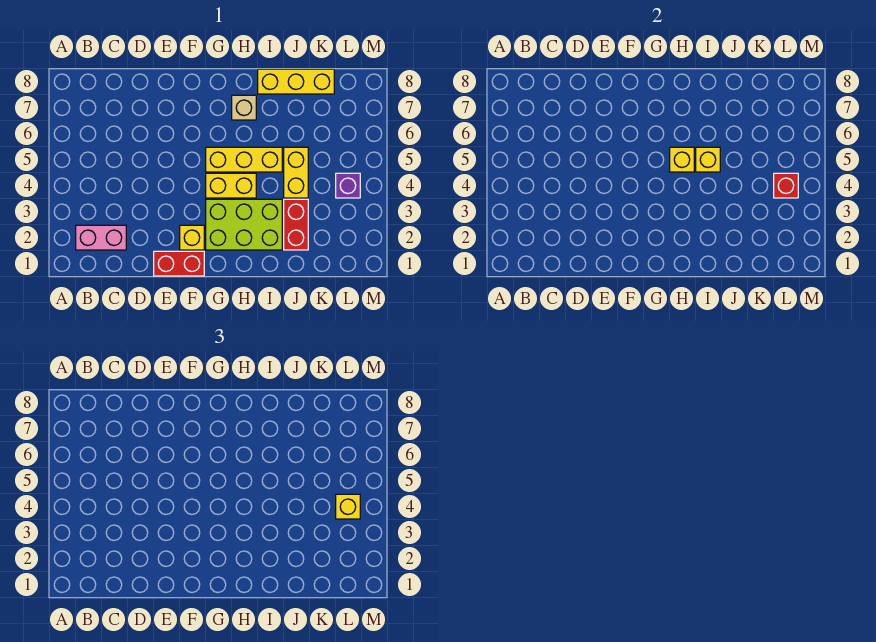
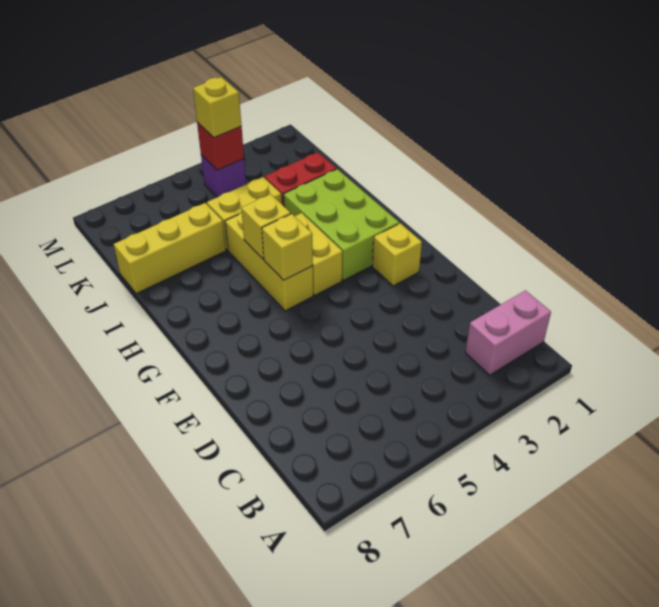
pink 1x2 brick [76,225,126,250] -> pink 1x2 brick turned to [465,290,551,375]
red 1x2 brick [154,251,204,276] -> none
tan 1x1 brick [232,95,256,120] -> none
yellow 1x1 brick [696,147,720,172] -> yellow 1x1 brick moved to [262,214,313,280]
yellow 1x3 brick [258,69,334,94] -> yellow 1x3 brick turned to [114,203,226,294]

